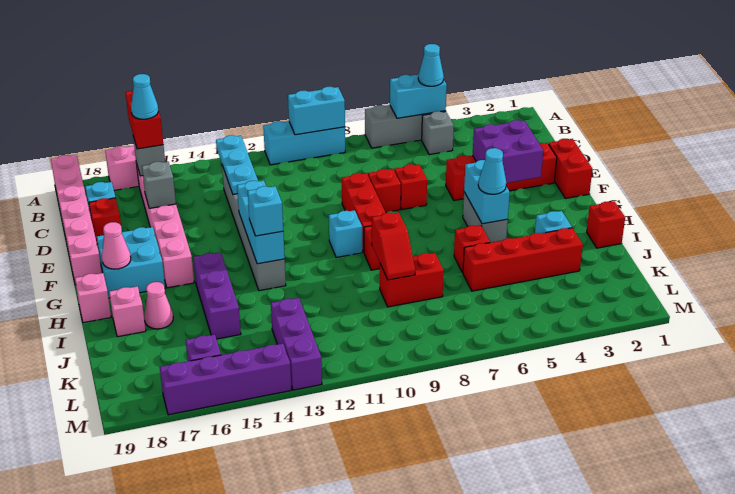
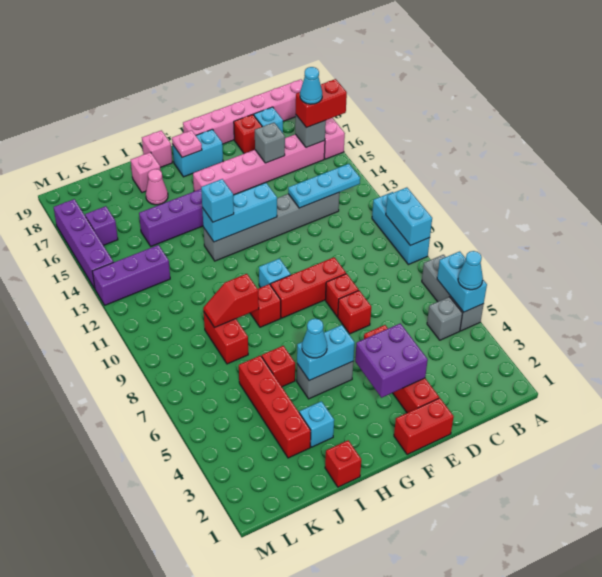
cyan 2x2 brick [97,227,165,298] -> cyan 1x2 brick [173,129,223,177]
pink 1x1 cone [102,222,131,269] -> pink 1x1 plate [172,130,202,157]

